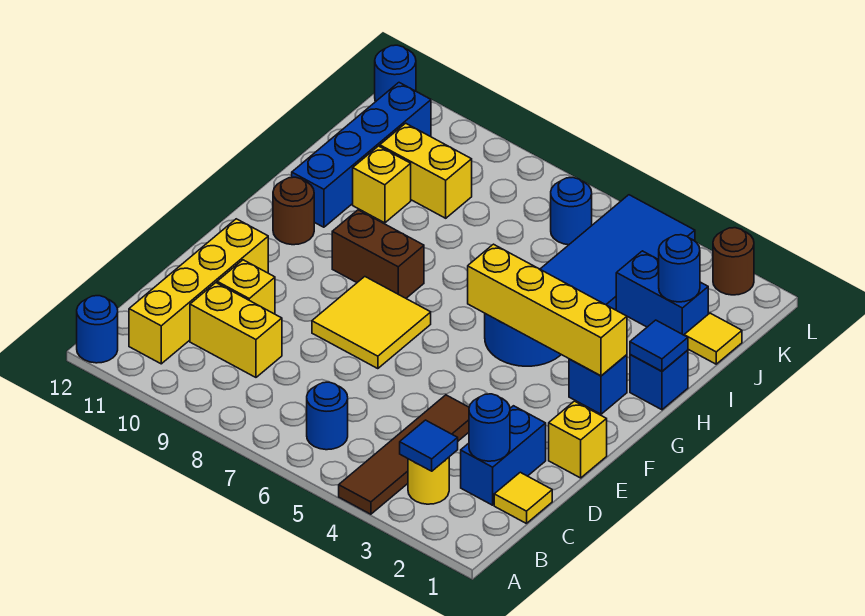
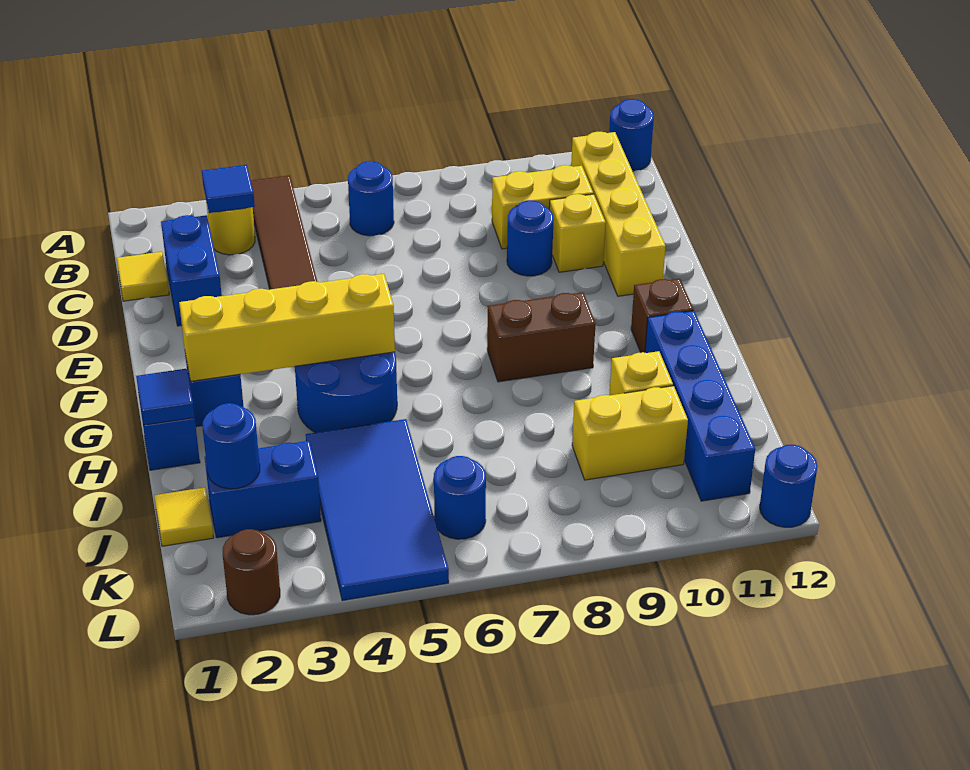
blue 1x1 round brick [469,394,510,461] -> blue 1x1 round brick moved to [507,200,554,276]
yellow 1x1 brick [549,401,607,478] -> none
yellow 2x2 tile [312,277,431,369] -> none
brown 1x1 round brick [273,177,314,245] -> brown 1x1 brick [631,279,694,353]

